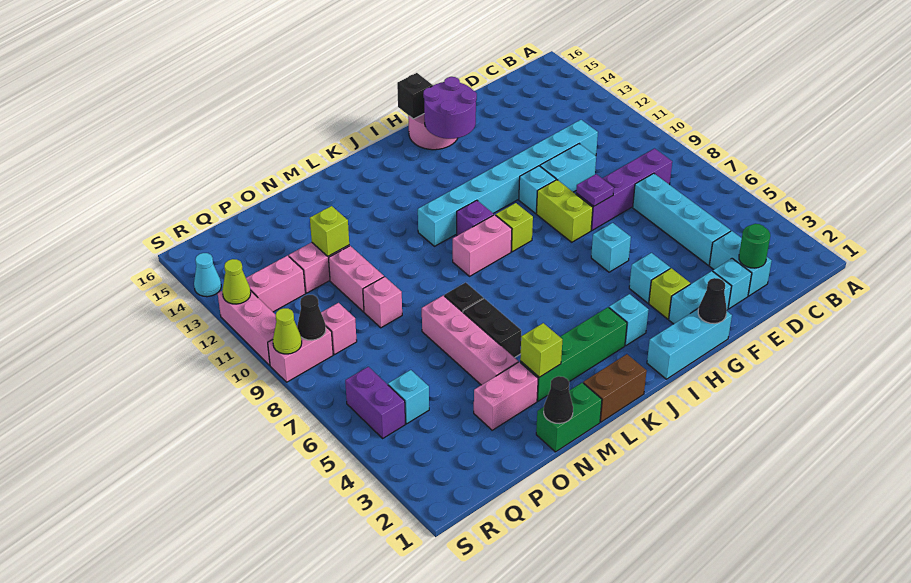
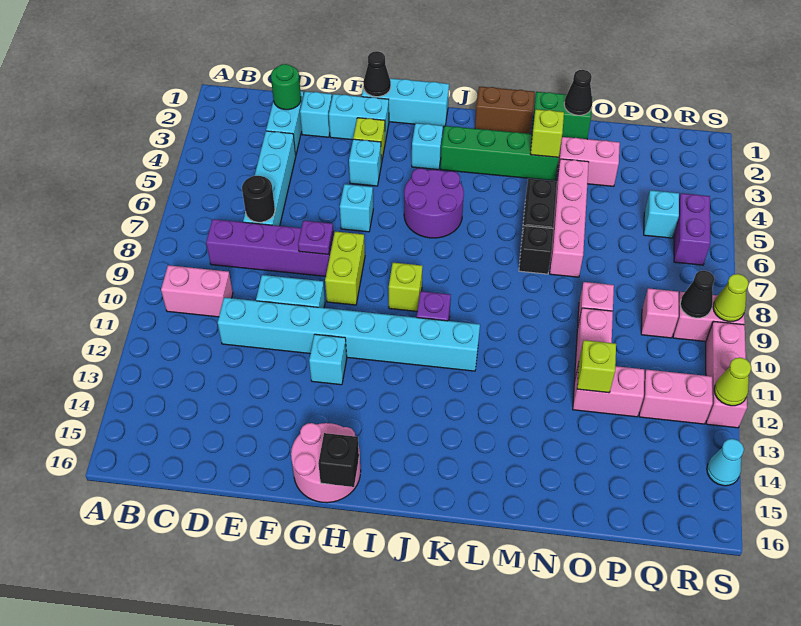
none -> black 1x1 round brick [242,176,275,222]
cyan 1x1 brick [519,166,556,213] -> cyan 1x1 brick moved to [309,334,347,385]
purple 2x2 round brick [423,77,477,139] -> purple 2x2 round brick moved to [404,168,464,238]
pink 1x2 brick [453,215,512,276] -> pink 1x2 brick moved to [161,265,233,317]

